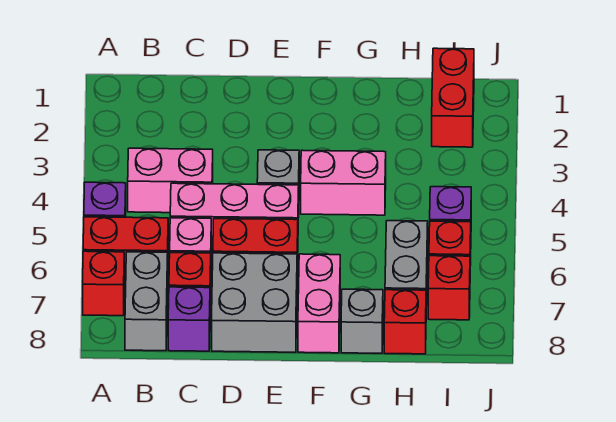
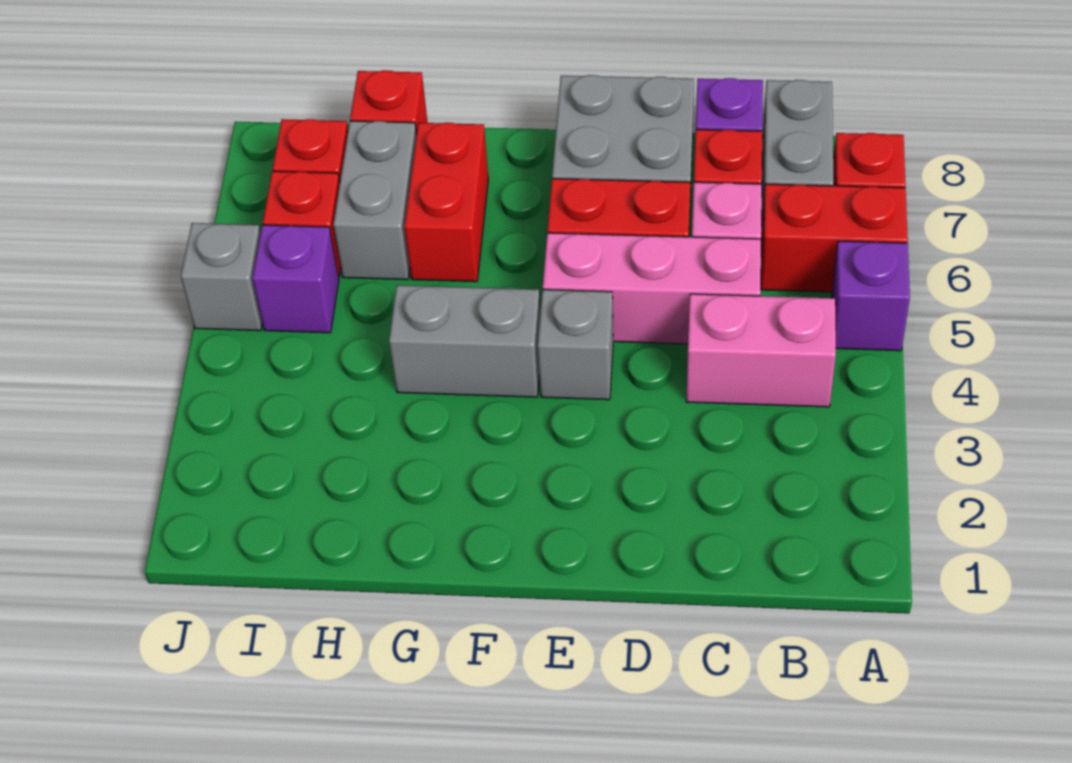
pink 1x2 brick [301,150,386,215] -> grey 1x2 brick [389,285,540,397]
pink 1x2 brick [298,254,340,353] -> none
grey 1x1 brick [341,289,383,353] -> grey 1x1 brick moved to [181,223,262,331]
red 1x2 brick [432,48,474,147] -> red 1x2 brick moved to [404,123,488,282]

